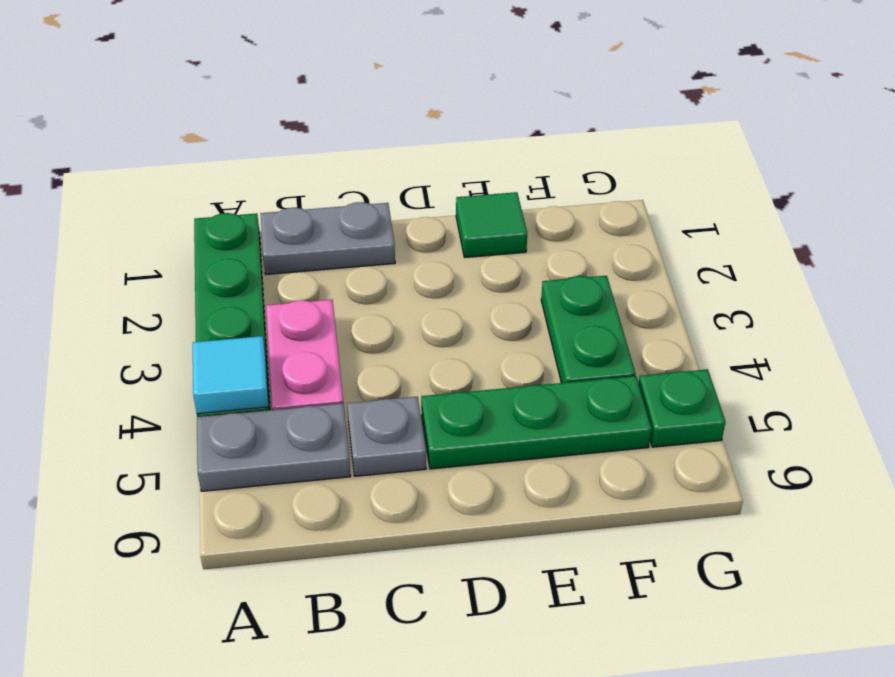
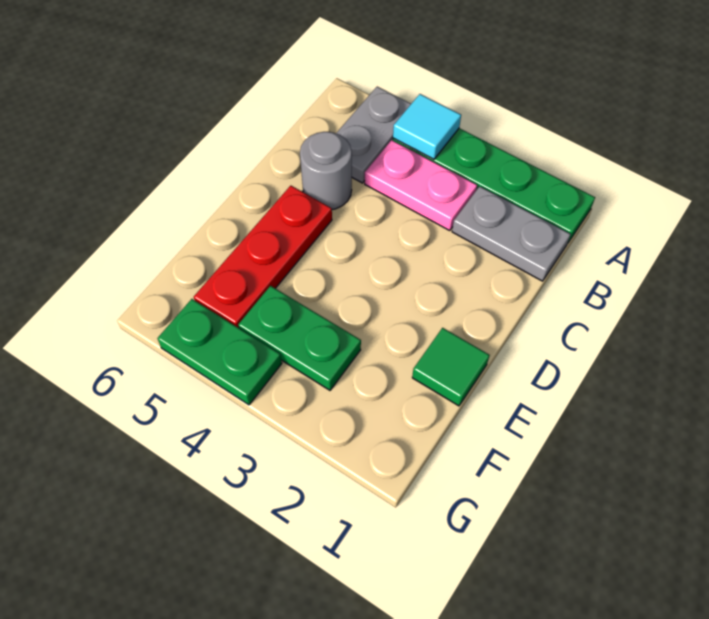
grey 1x2 plate [260,202,395,274] -> grey 1x2 plate turned to [452,186,571,281]
grey 1x1 plate [347,397,426,476] -> grey 1x1 round brick [300,132,352,210]
green 1x3 plate [421,376,652,469] -> red 1x3 plate [194,186,332,328]
green 1x1 plate [639,369,725,447] -> green 1x2 plate [158,299,282,405]

